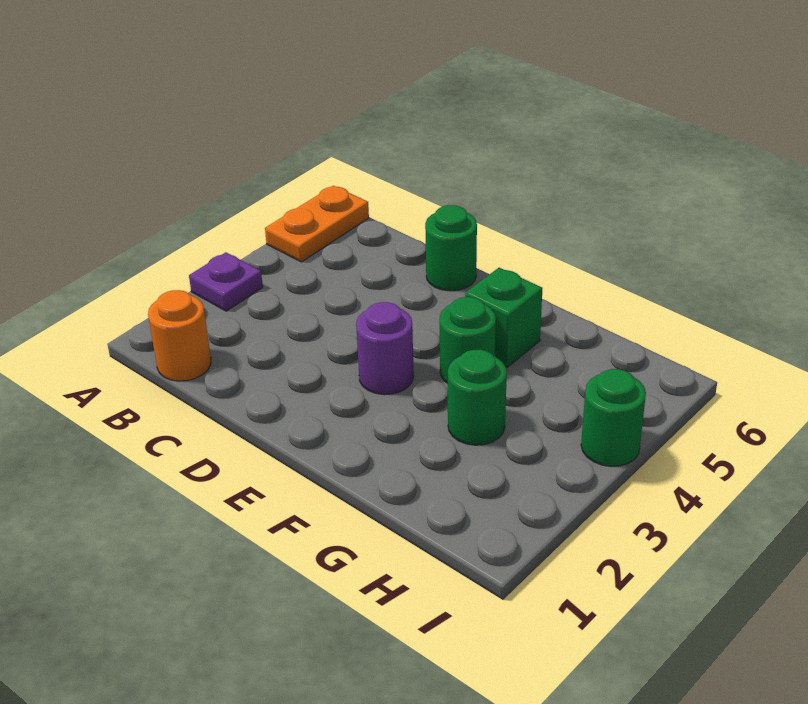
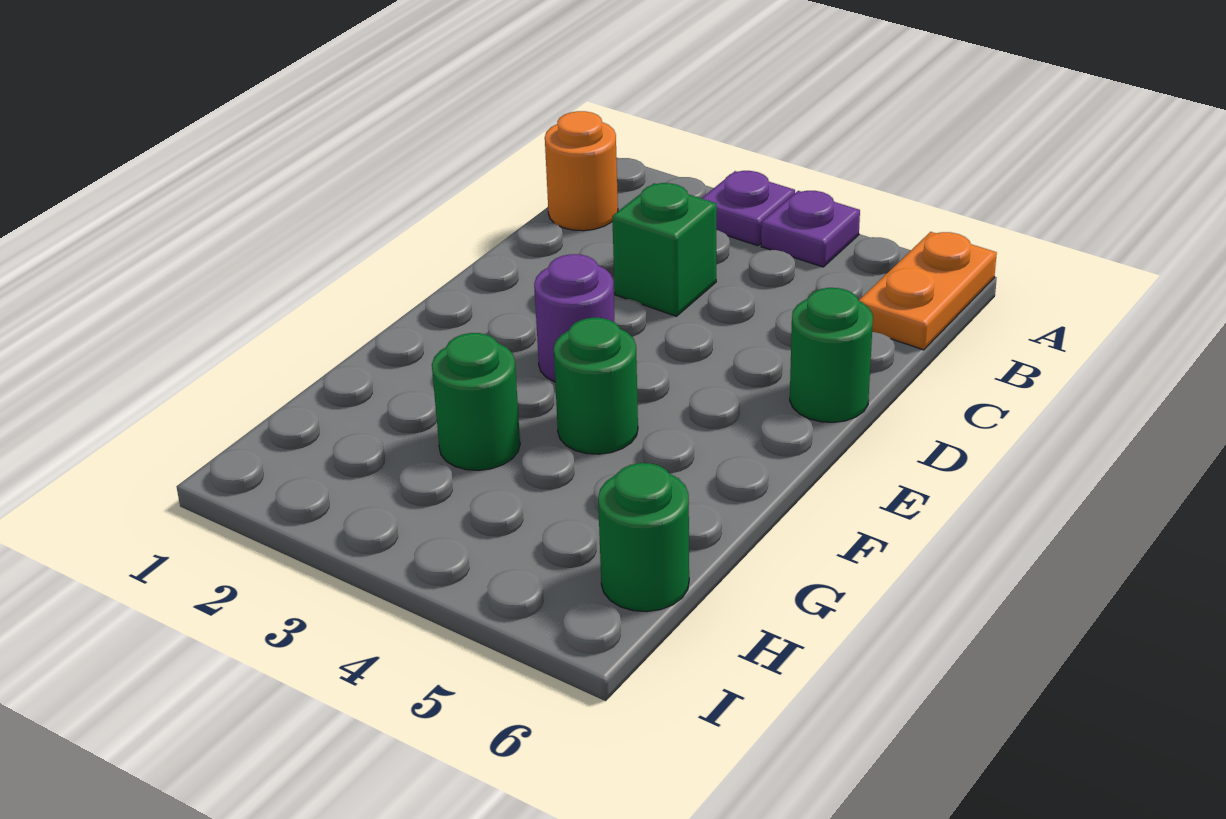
none -> purple 1x1 plate [761,191,860,267]
orange 1x2 plate [265,186,369,262] -> orange 1x2 plate turned to [859,232,997,350]
green 1x1 brick [465,268,542,367] -> green 1x1 brick moved to [612,183,717,316]
green 1x1 round brick [581,369,646,467] -> green 1x1 round brick moved to [598,463,689,612]

